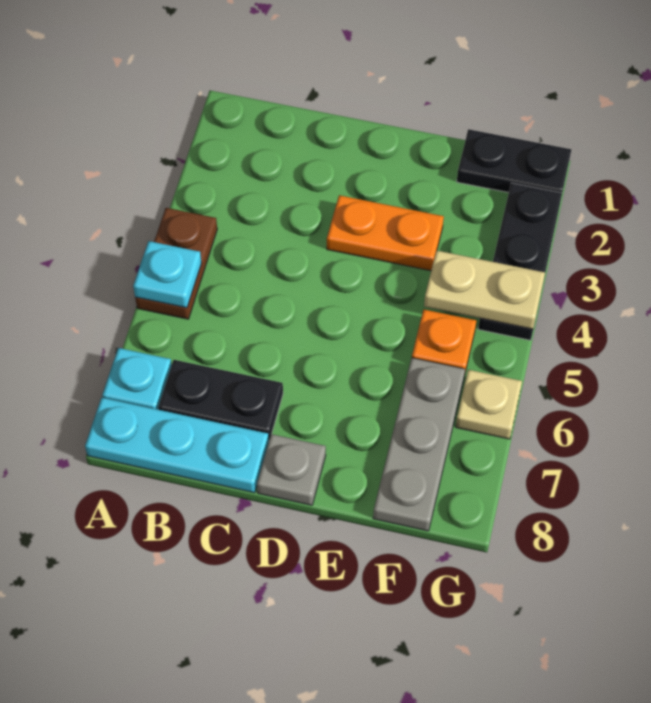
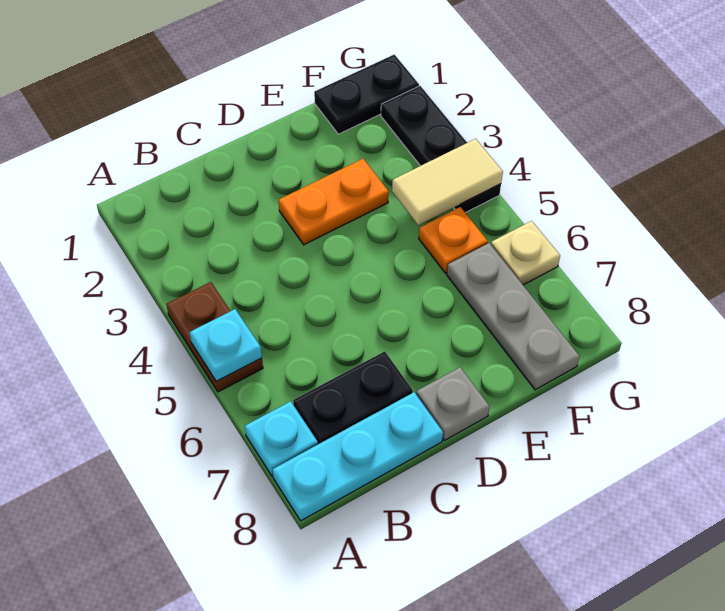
tan 1x2 plate [424,250,545,329] -> tan 1x2 tile [392,139,503,225]

